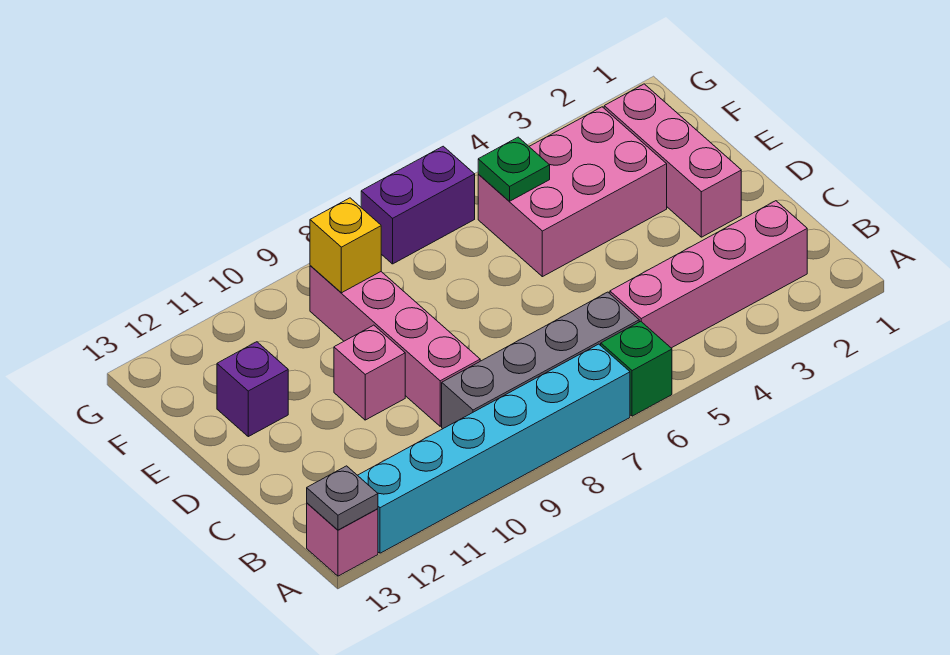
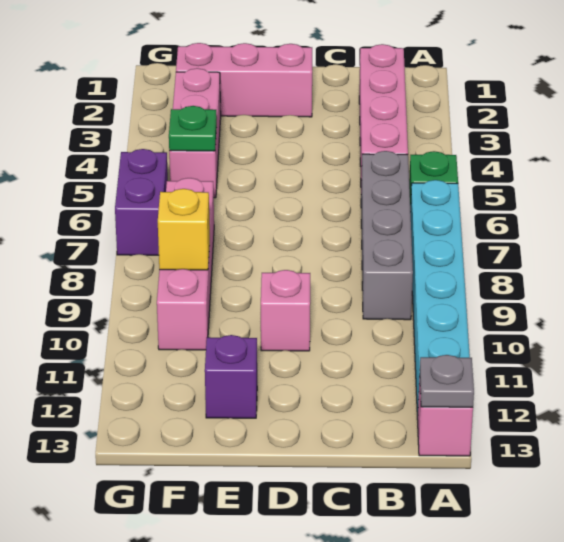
pink 1x4 brick [310,266,480,426] -> pink 1x4 brick turned to [157,178,214,350]
pink 2x3 brick [478,107,667,277] -> pink 1x3 brick [169,68,221,198]

